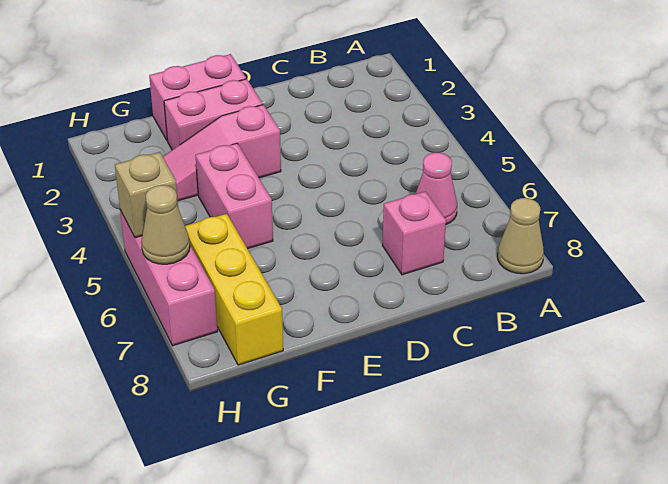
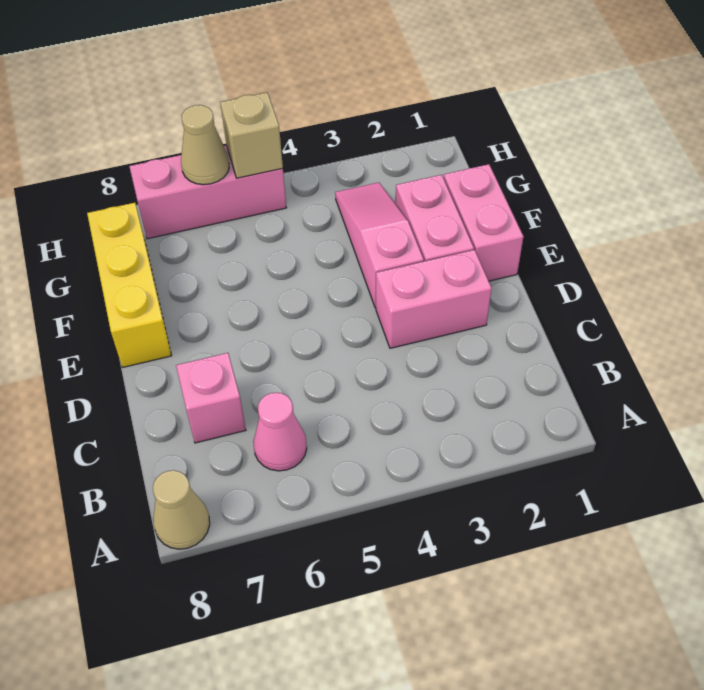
pink 1x2 brick [195,143,273,249] -> pink 1x2 brick moved to [376,250,492,348]
yellow 1x3 brick [185,214,283,365] -> yellow 1x3 brick turned to [87,203,172,367]

